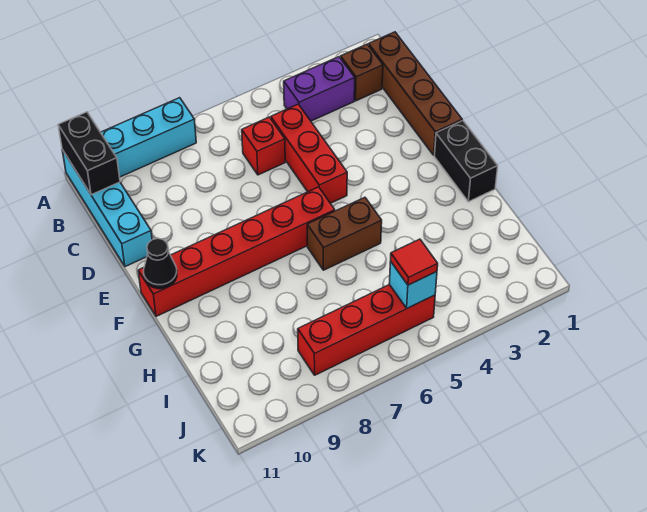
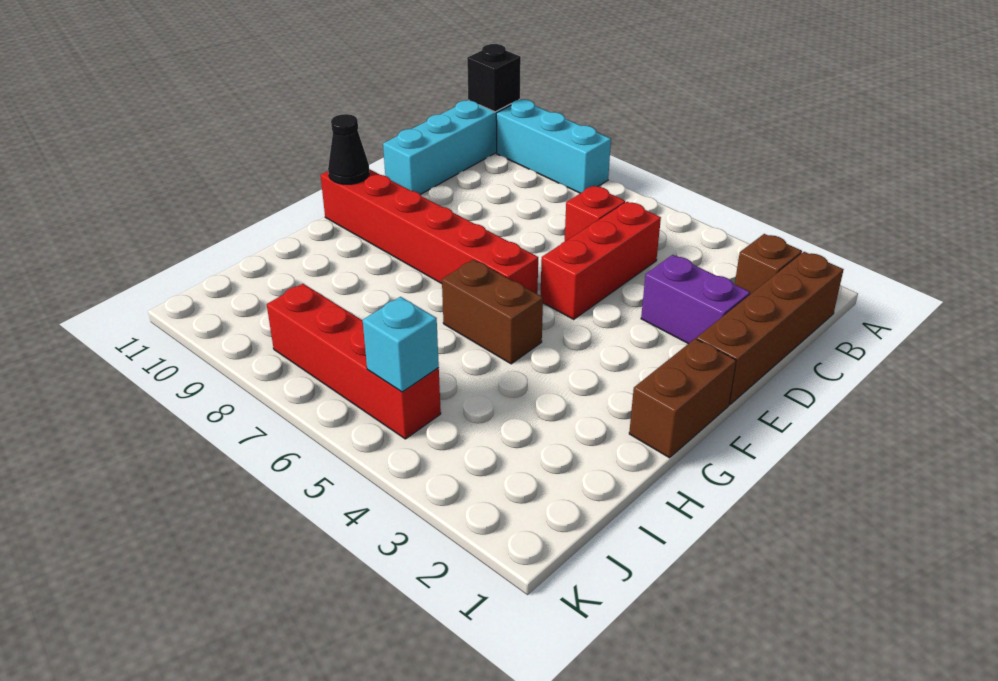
black 1x2 brick [58,112,120,195] -> black 1x1 brick [467,44,521,112]
purple 1x2 brick [284,57,355,121] -> purple 1x2 brick moved to [641,255,750,344]
black 1x2 brick [434,121,498,202] -> brown 1x2 brick [629,339,736,458]
red 1x1 tile [391,239,438,285] -> none

